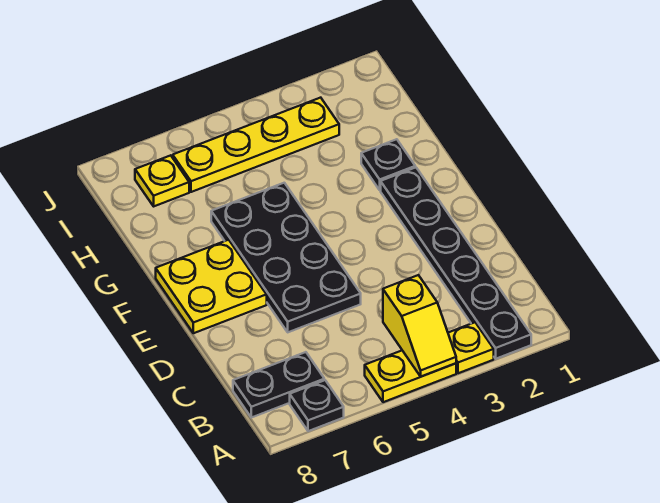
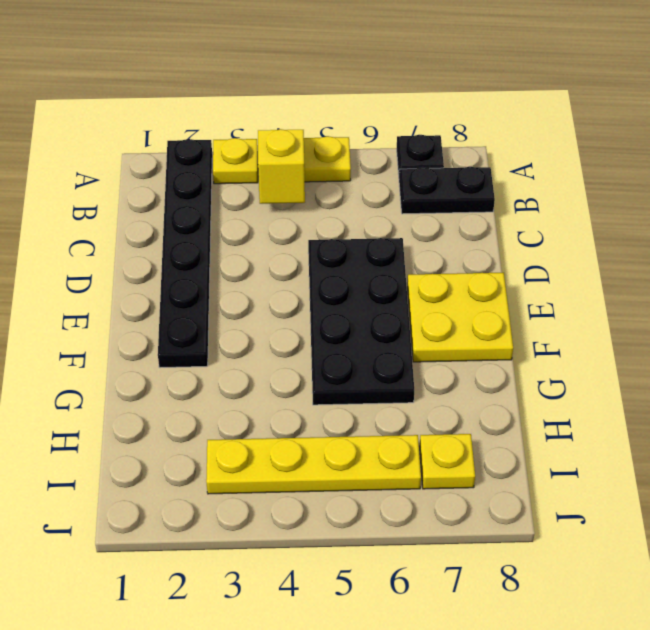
black 1x1 plate [361,139,415,190] -> none

